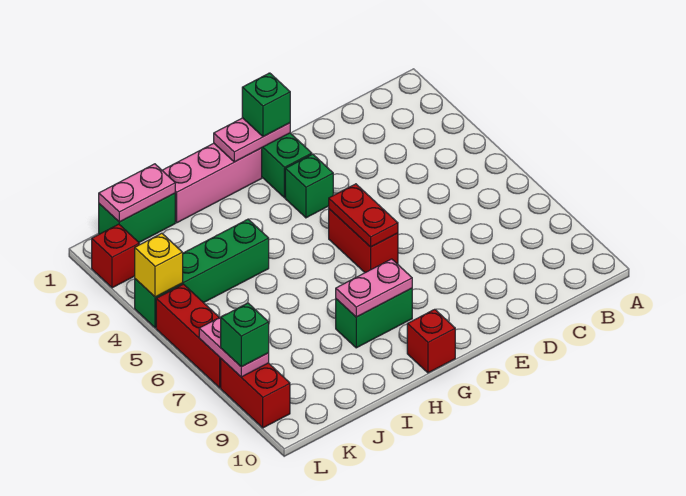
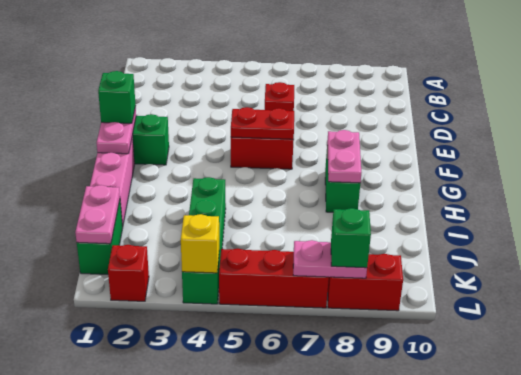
green 1x1 brick [285,154,333,218] -> none
red 1x1 brick [407,309,455,373] -> red 1x1 brick moved to [265,82,294,111]

